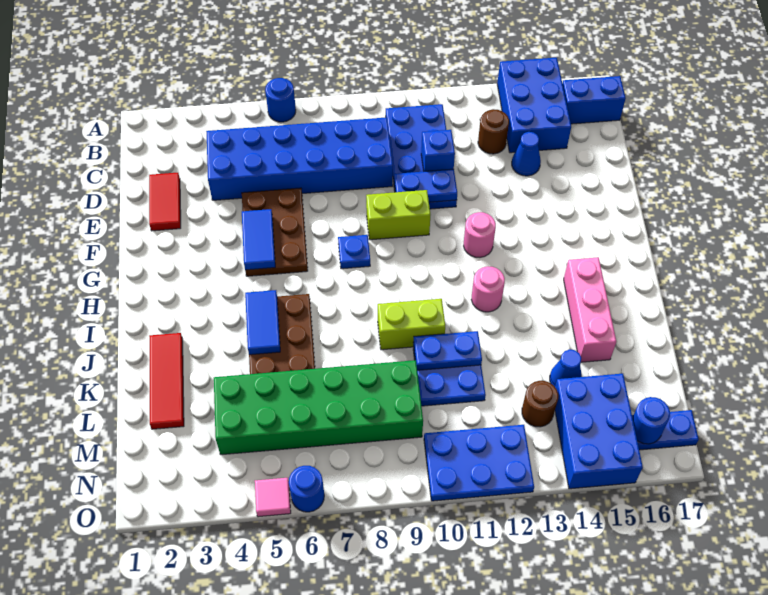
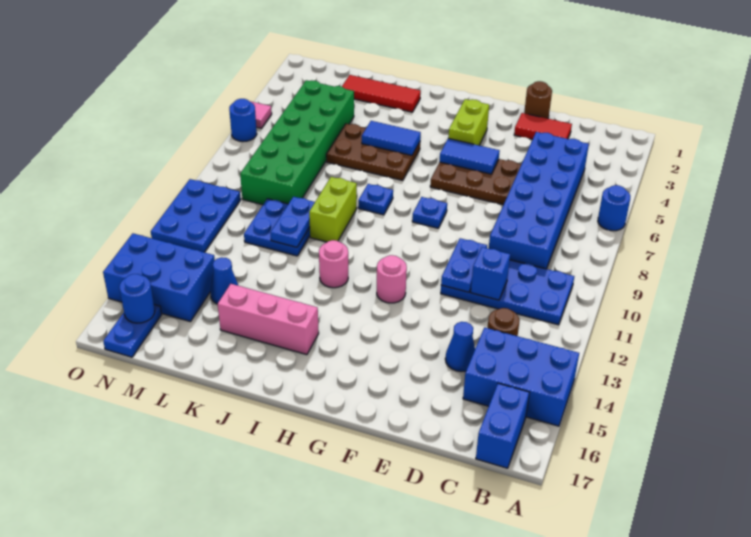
lime 1x2 brick [366,190,430,240] -> lime 1x2 brick moved to [448,99,489,145]
none -> blue 1x1 plate [358,184,393,215]
brown 1x1 round brick [522,381,558,427] -> brown 1x1 round brick moved to [524,81,552,119]

